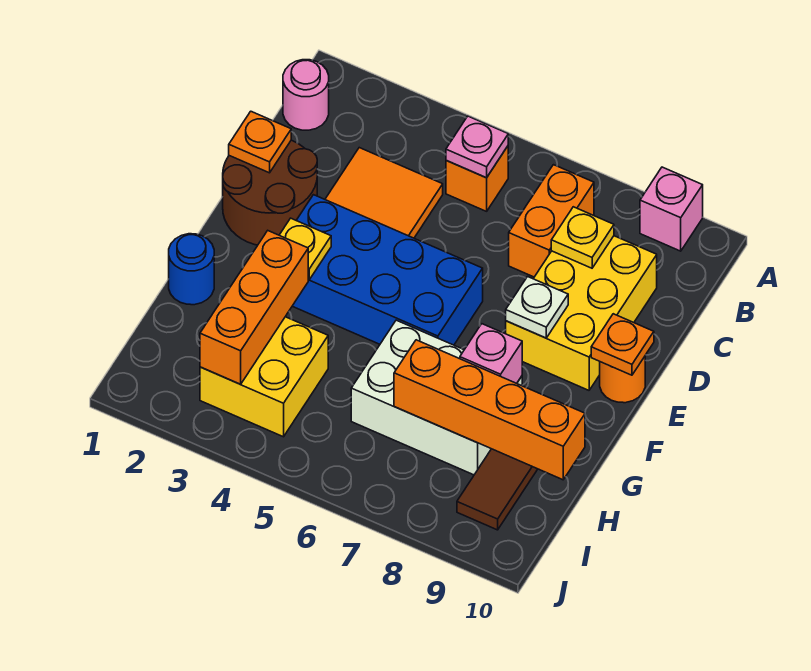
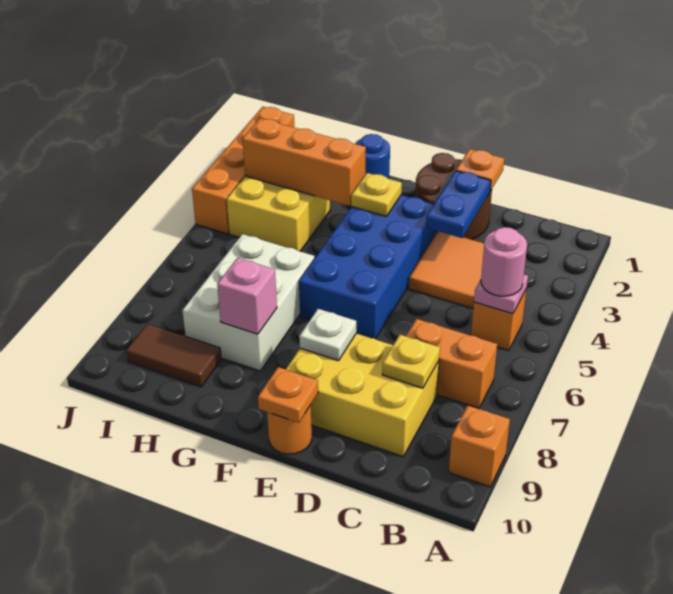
pink 1x1 brick [640,167,703,251] -> orange 1x1 brick [449,405,510,487]
pink 1x1 round brick [283,60,329,130] -> pink 1x1 round brick moved to [481,227,527,296]
none -> blue 1x2 plate [426,171,491,238]
orange 1x4 brick [394,340,585,480] -> orange 1x4 brick moved to [192,107,294,234]

